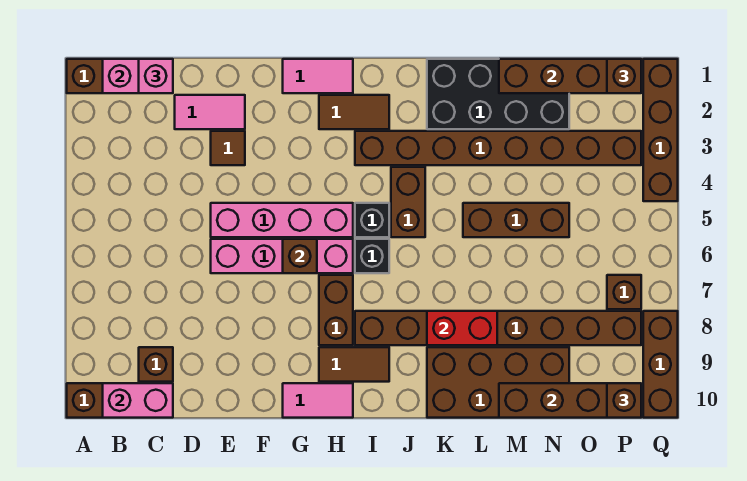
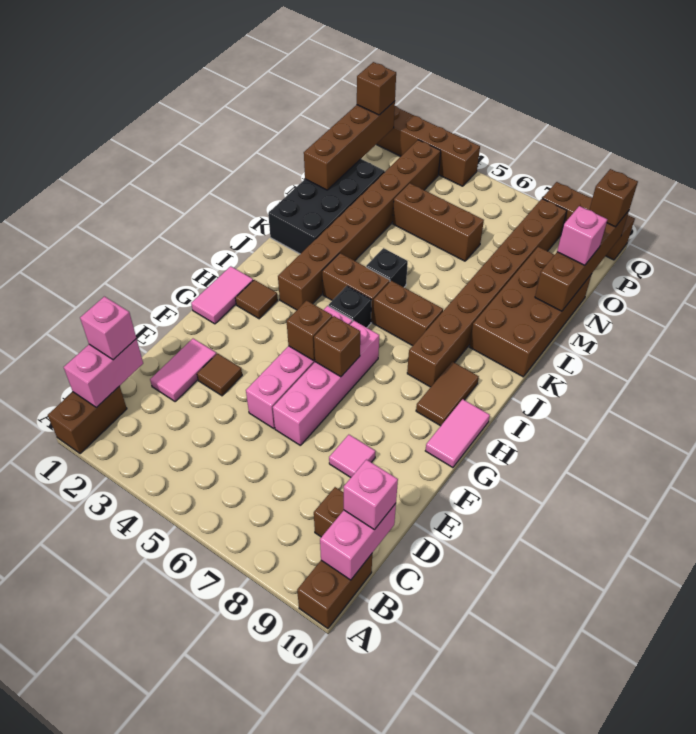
none -> pink 1x1 brick [344,460,398,530]
none -> pink 1x1 tile [329,435,375,477]
brown 1x2 tile [319,95,389,129] -> brown 1x1 tile [235,280,278,319]
brown 1x2 brick [319,275,353,345] -> brown 1x2 brick moved to [373,281,443,346]
black 1x1 brick [355,239,389,273] -> black 1x1 brick moved to [366,248,408,287]
red 1x2 brick [427,311,497,345] -> none
brown 1x3 brick [463,203,569,237] -> brown 1x3 brick turned to [393,183,484,261]
none -> pink 1x1 brick [557,206,607,265]
brown 1x1 brick [607,275,641,309] -> brown 1x1 brick moved to [287,301,333,360]

